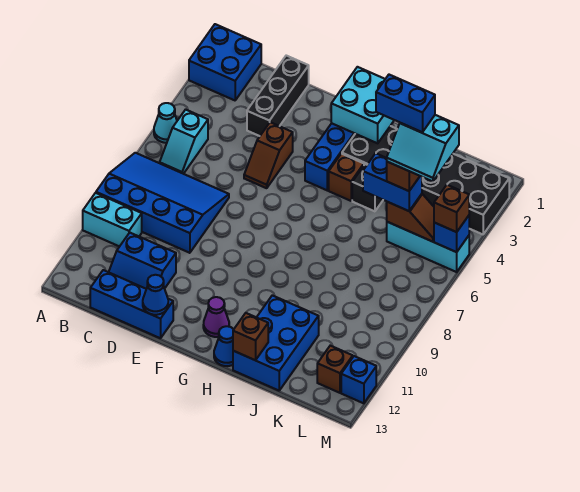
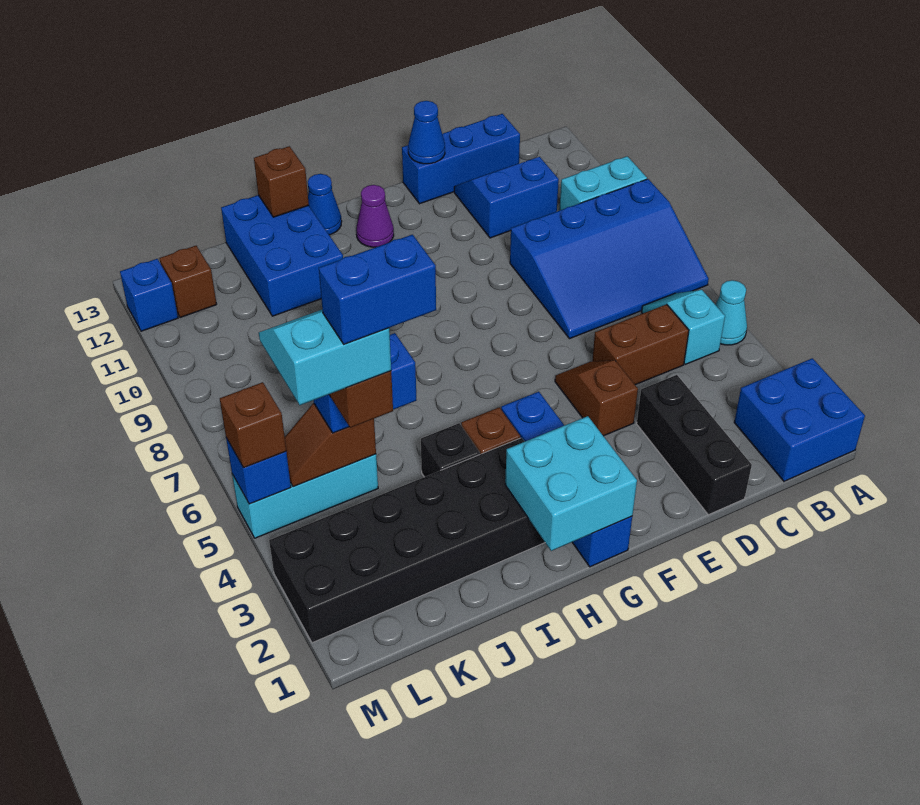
none -> brown 1x2 brick [592,304,689,385]

